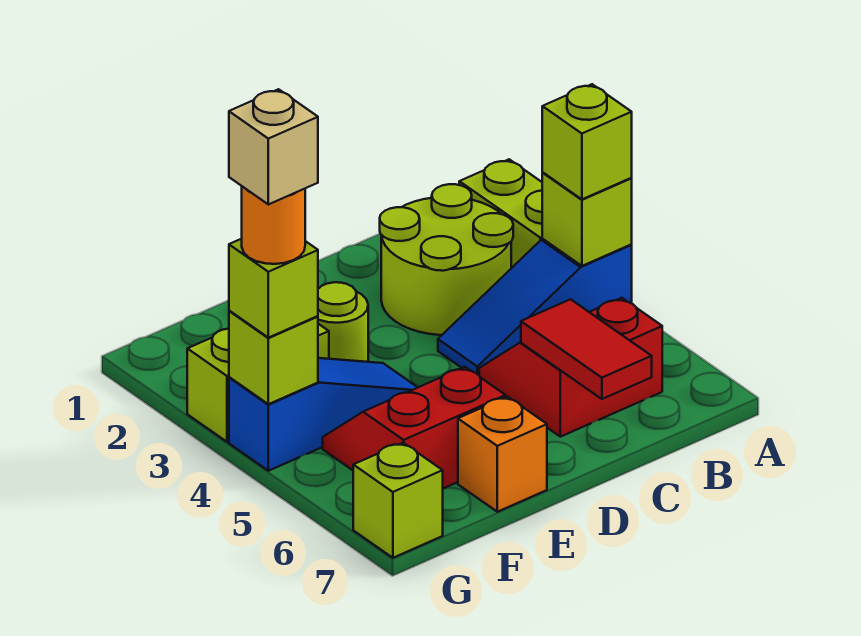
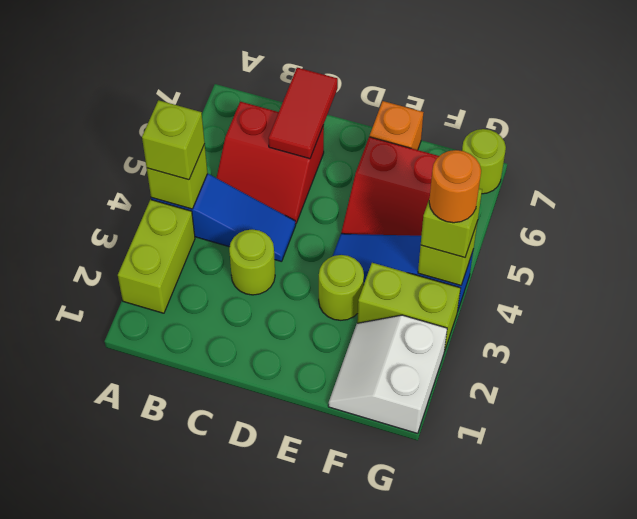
lime 2x2 round brick [380,184,513,335] -> lime 1x1 round brick [229,229,275,295]
none -> white 2x2 slope [328,315,447,433]
tan 1x1 brick [229,89,318,204] -> none
lime 1x1 brick [353,443,443,558] -> lime 1x1 round brick [462,129,506,194]

